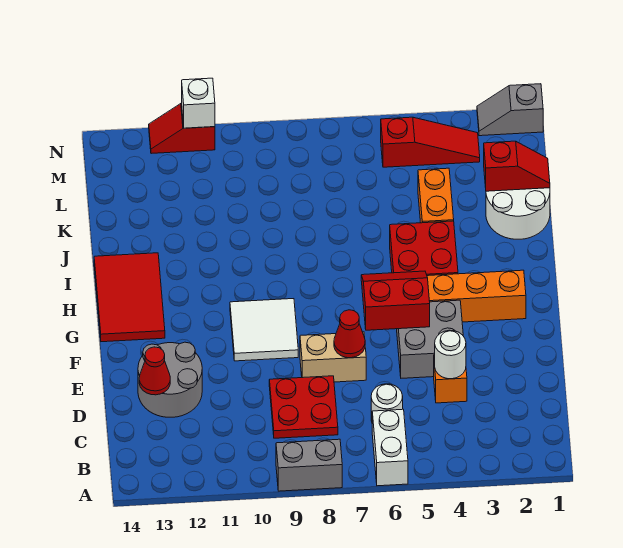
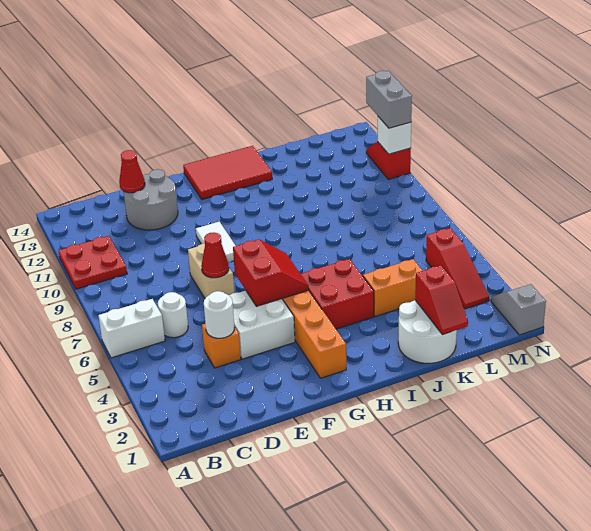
grey 1x2 brick [276,439,342,491] -> grey 1x2 brick moved to [366,71,412,128]
red 2x2 plate [269,376,338,438] -> red 2x2 plate moved to [59,236,127,289]
grey 2x2 brick [397,300,463,378] -> white 2x2 brick [229,291,295,359]
white 2x2 tile [230,299,298,361] -> white 1x2 tile [196,222,236,263]

